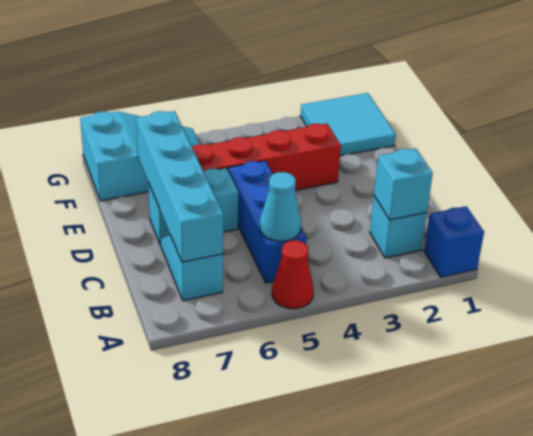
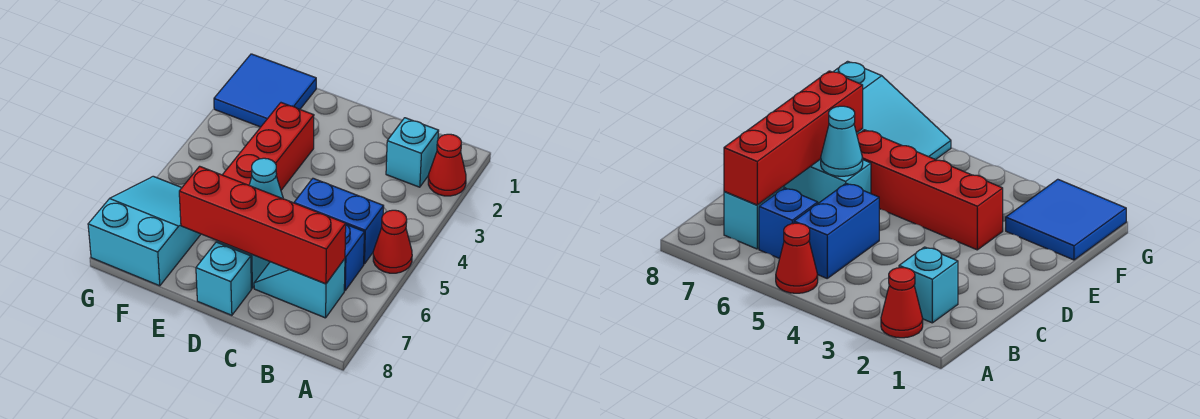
blue 1x1 brick [424,206,484,277] -> blue 1x1 brick moved to [344,225,364,291]
none -> red 1x1 cone [428,134,466,196]
cyan 1x1 brick [374,148,433,220] -> cyan 1x1 brick moved to [196,242,252,315]
blue 1x3 brick [228,161,307,283] -> blue 1x2 brick [294,178,384,264]
cyan 1x1 cone [260,172,301,241] -> cyan 1x1 cone moved to [249,158,283,199]
cyan 1x4 brick [136,111,223,262] -> red 1x4 brick [179,166,346,284]
cyan 2x2 tile [300,93,396,156] -> blue 2x2 tile [214,54,316,127]

